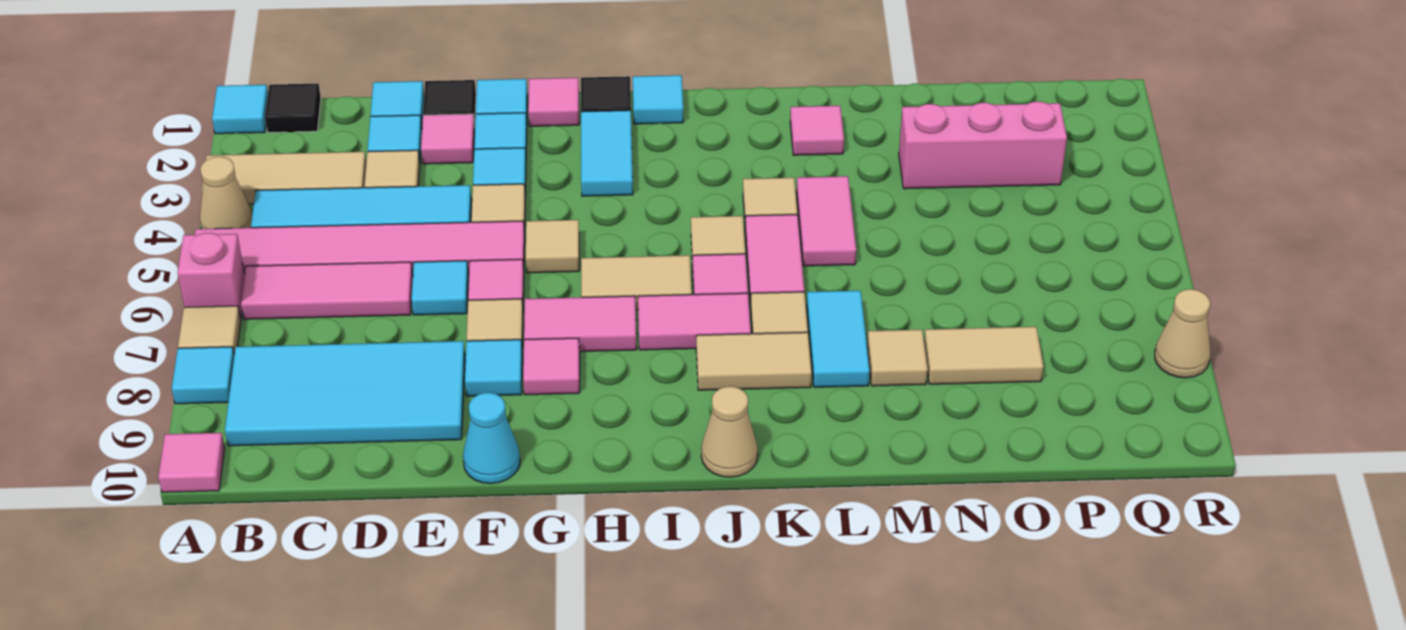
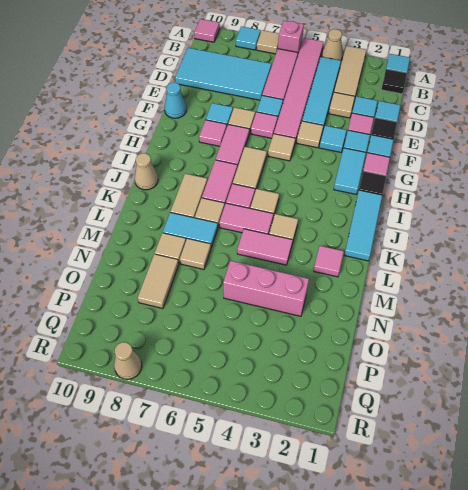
cyan 2x4 tile [225,341,465,446] -> cyan 2x4 tile turned to [175,48,271,100]
cyan 1x2 tile [581,110,633,196] -> cyan 1x2 tile turned to [334,148,366,194]
cyan 1x1 tile [633,75,683,124] -> cyan 1x3 tile [344,190,382,261]
none -> tan 1x1 tile [180,239,211,269]
pink 1x3 brick [899,101,1067,189] -> pink 1x3 brick turned to [223,261,309,316]

